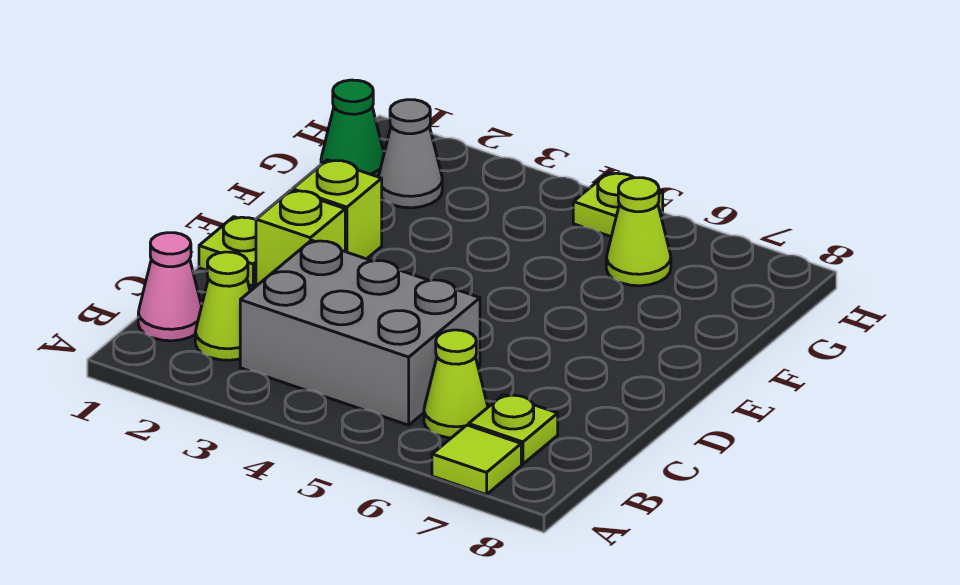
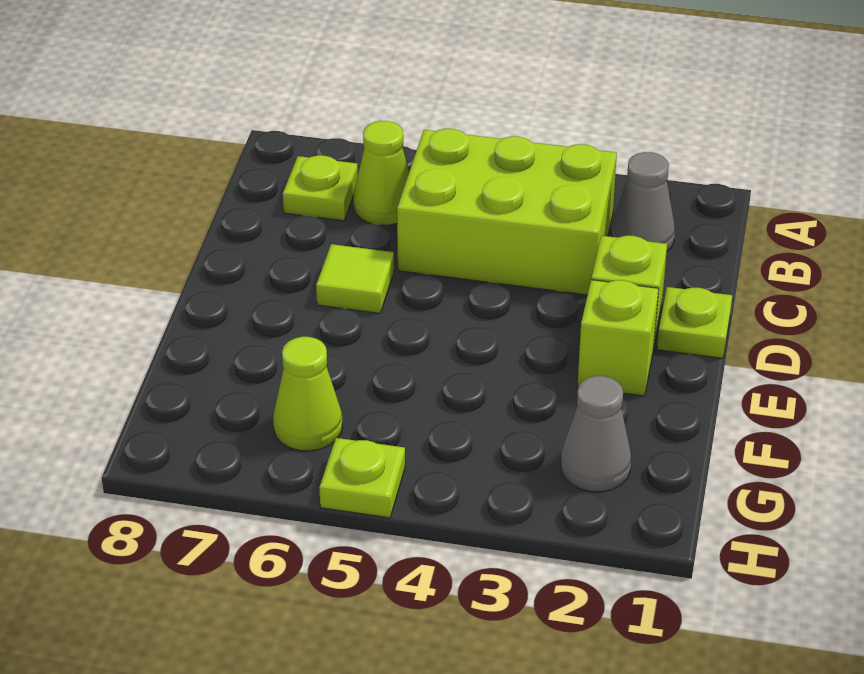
lime 1x1 tile [432,425,521,495] -> lime 1x1 tile moved to [316,244,394,313]
pink 1x1 cone [138,233,202,341] -> none
lime 1x1 cone [195,252,250,360] -> grey 1x1 cone [612,152,675,251]
grey 2x3 brick [240,240,480,425] -> lime 2x3 brick [397,129,617,295]
green 1x1 cone [321,80,384,177] -> none

